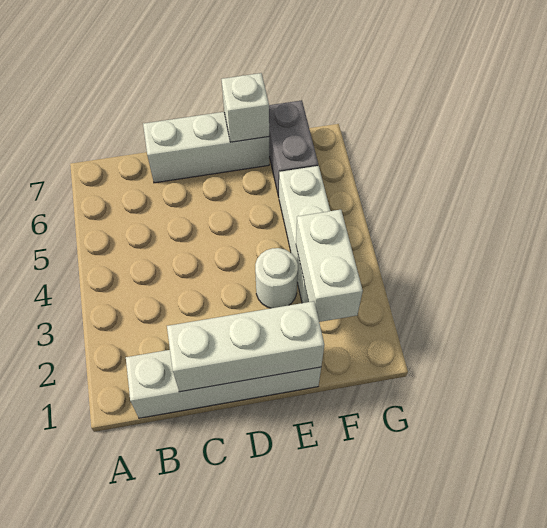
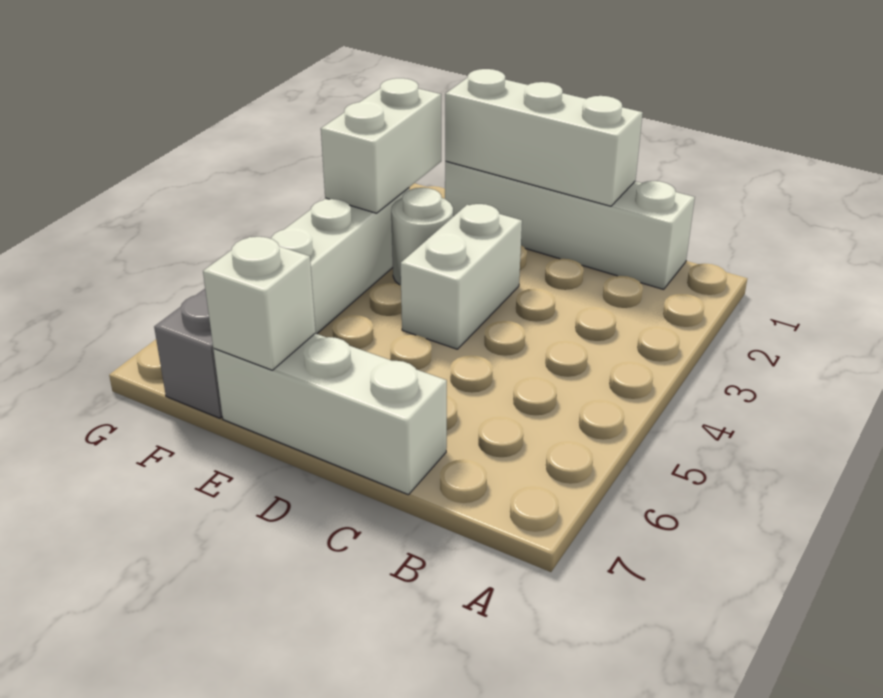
none -> white 1x2 brick [401,204,522,349]

